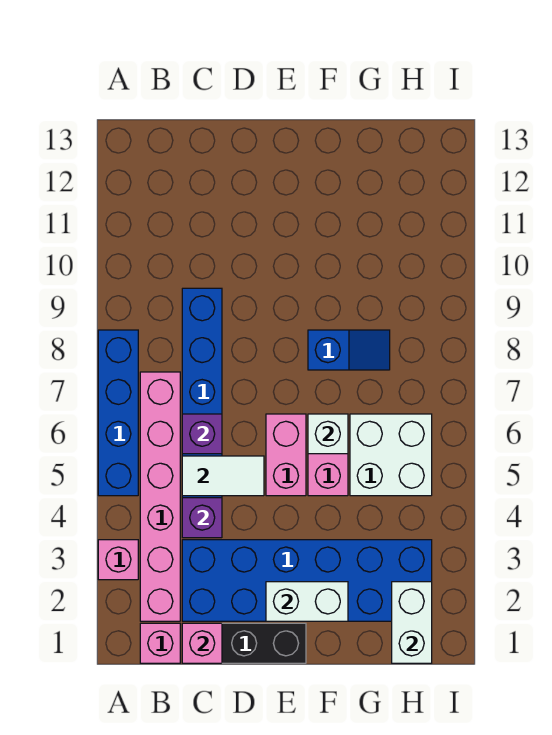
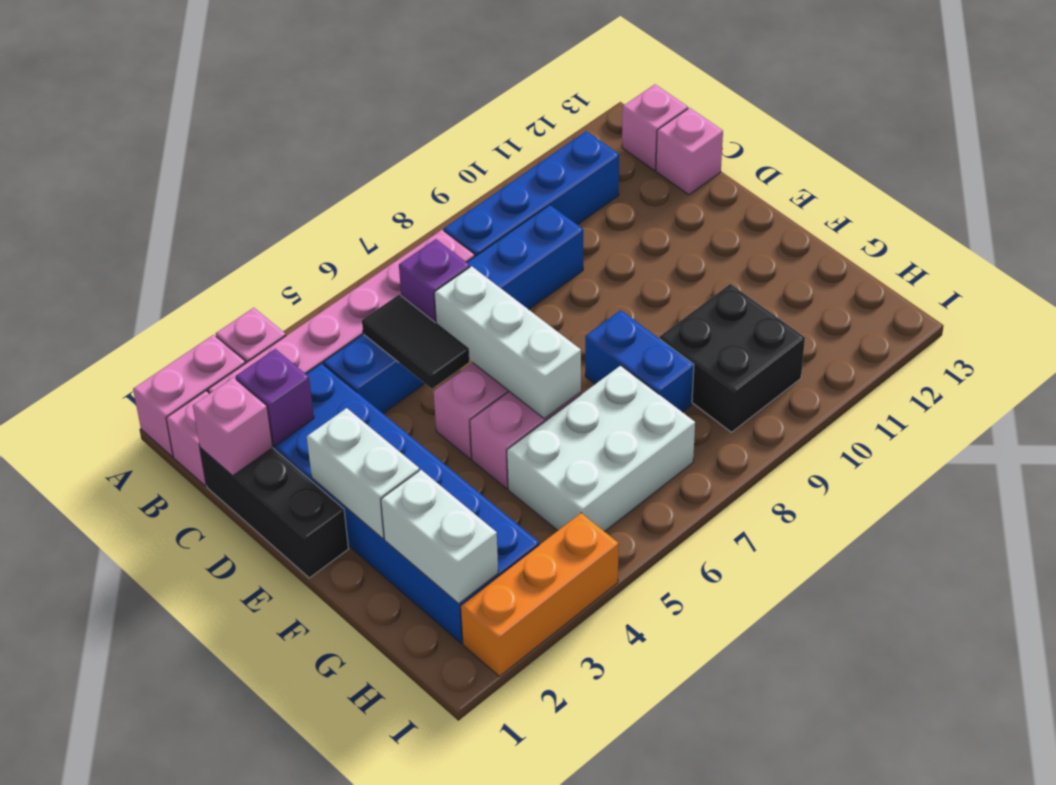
none -> pink 1x2 brick [133,335,246,457]
blue 1x4 brick [98,330,138,496] -> blue 1x4 brick moved to [444,131,619,256]
none -> pink 1x1 brick [622,84,688,170]
purple 1x1 brick [182,498,222,538] -> purple 1x1 brick moved to [235,349,314,446]
white 1x2 tile [182,456,264,496] -> black 1x2 tile [362,295,469,389]
none -> pink 1x1 brick [656,108,723,195]
white 1x1 brick [308,414,348,454] -> white 1x3 brick [434,266,581,419]
blue 1x2 slope [308,330,390,370] -> blue 1x2 brick [585,310,694,412]
white 2x2 brick [350,414,432,496] -> white 2x3 brick [507,365,695,532]
none -> black 2x2 brick [660,284,805,432]
white 1x2 brick [392,582,432,663] -> white 1x2 brick turned to [381,470,498,604]
none -> orange 1x3 brick [461,513,619,676]

